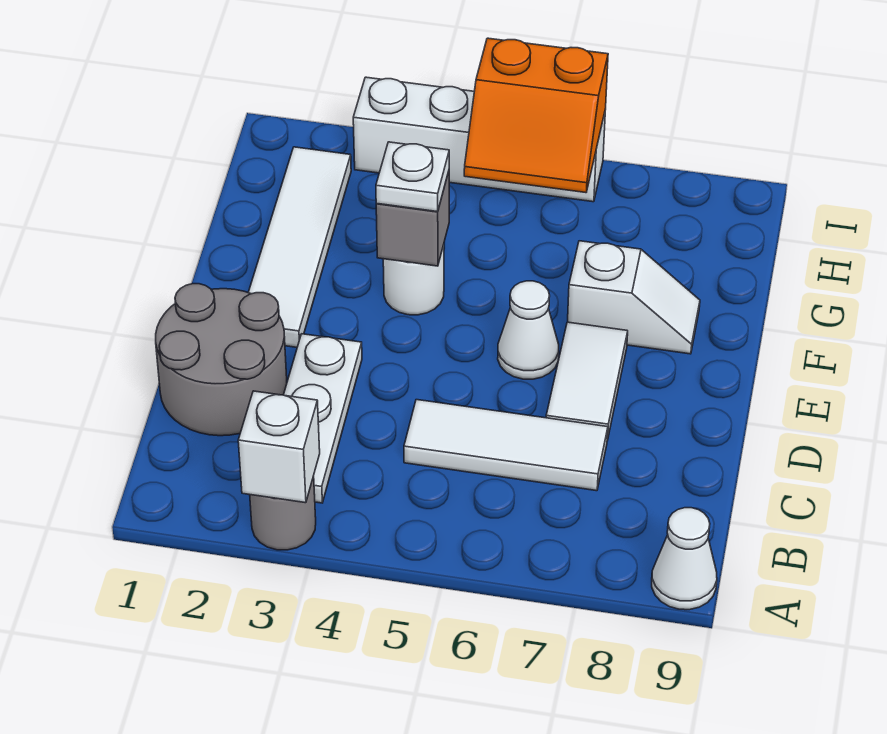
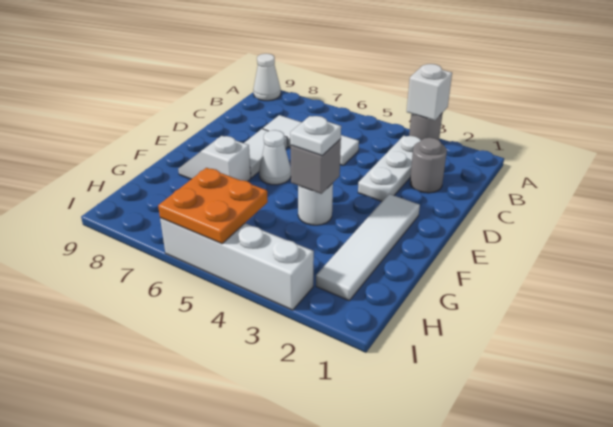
grey 2x2 round brick [156,284,287,436] -> grey 1x1 round brick [410,138,447,193]
orange 2x2 slope [464,38,608,193] -> orange 2x2 plate [158,168,268,244]

